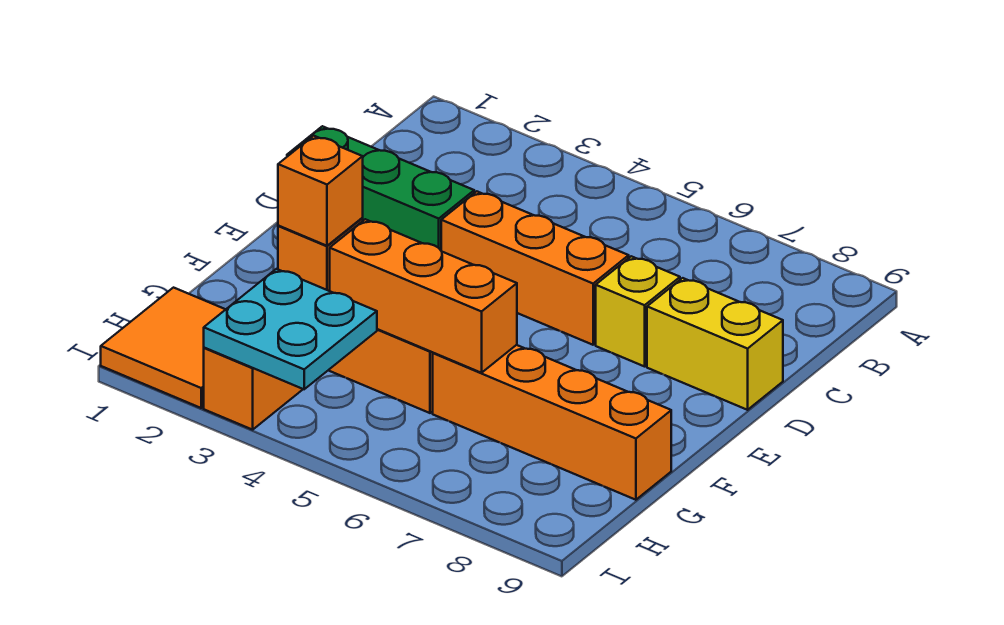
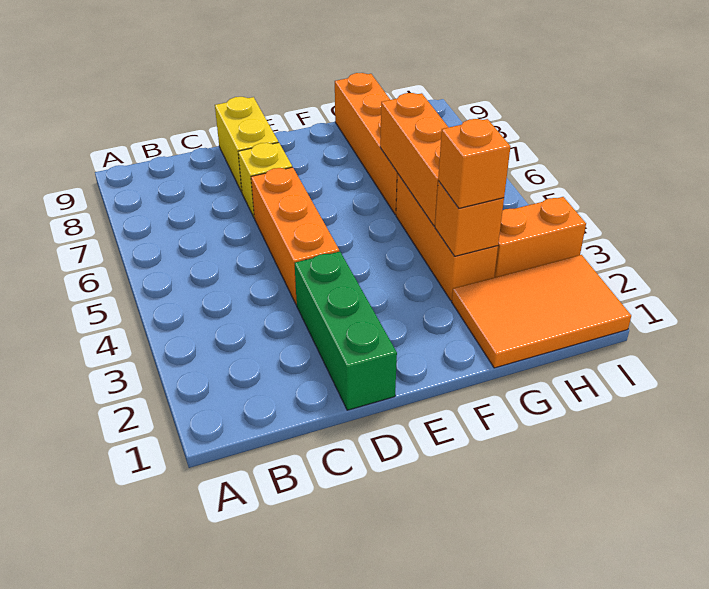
orange 2x2 tile [101,288,226,408] -> orange 2x3 tile [452,255,631,368]
cyan 2x2 plate [204,269,377,389] -> none

